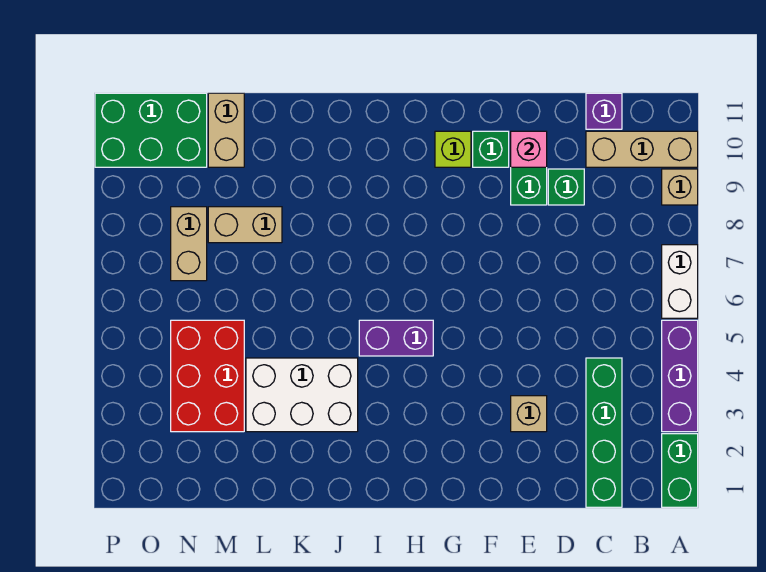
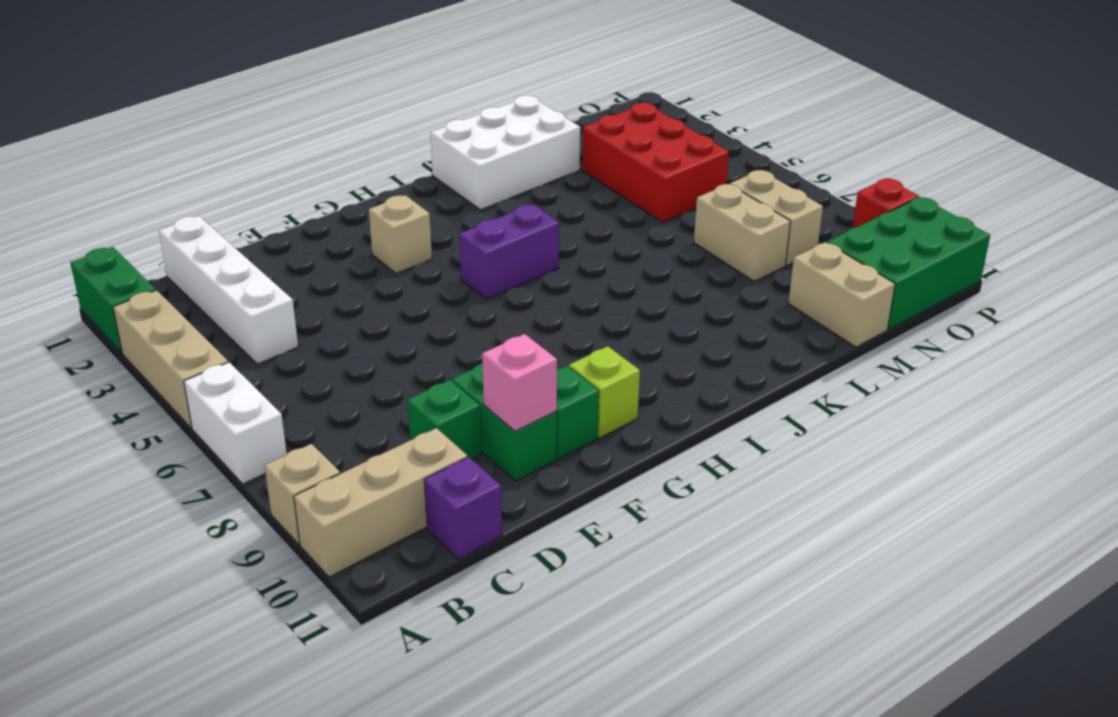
purple 1x3 brick [662,320,698,432] -> tan 1x3 brick [113,290,228,428]
green 1x4 brick [586,358,622,507] -> white 1x4 brick [159,216,298,364]
tan 1x1 brick [511,396,547,432] -> tan 1x1 brick moved to [369,195,432,274]
white 2x3 brick [246,358,358,432] -> white 2x3 brick moved to [431,95,580,210]
tan 1x2 brick [208,207,282,243] -> tan 1x2 brick turned to [694,184,791,281]
none -> red 1x1 brick [852,179,919,228]

